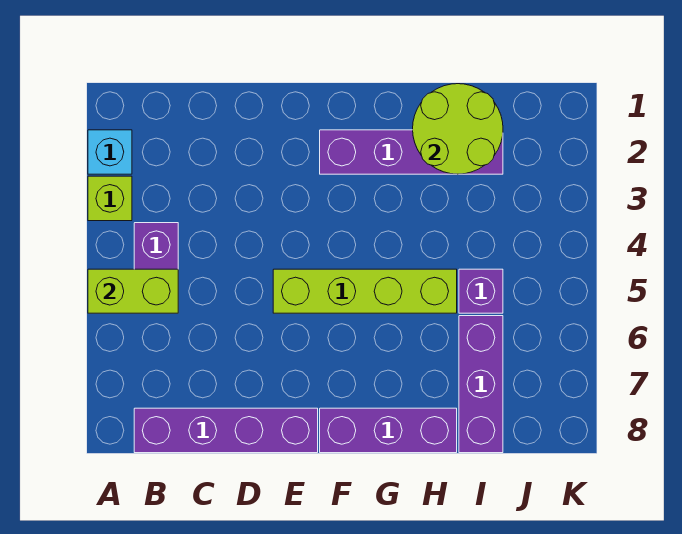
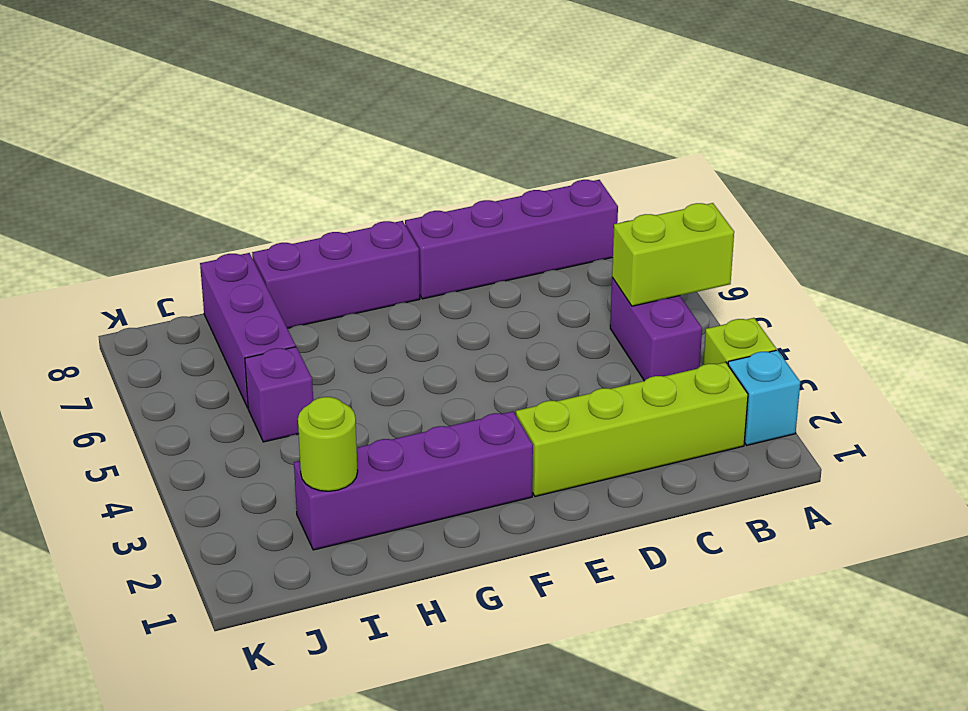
lime 1x4 brick [273,269,457,313] -> lime 1x4 brick moved to [516,362,748,497]
lime 2x2 round brick [413,84,503,174] -> lime 1x1 round brick [298,397,358,491]

